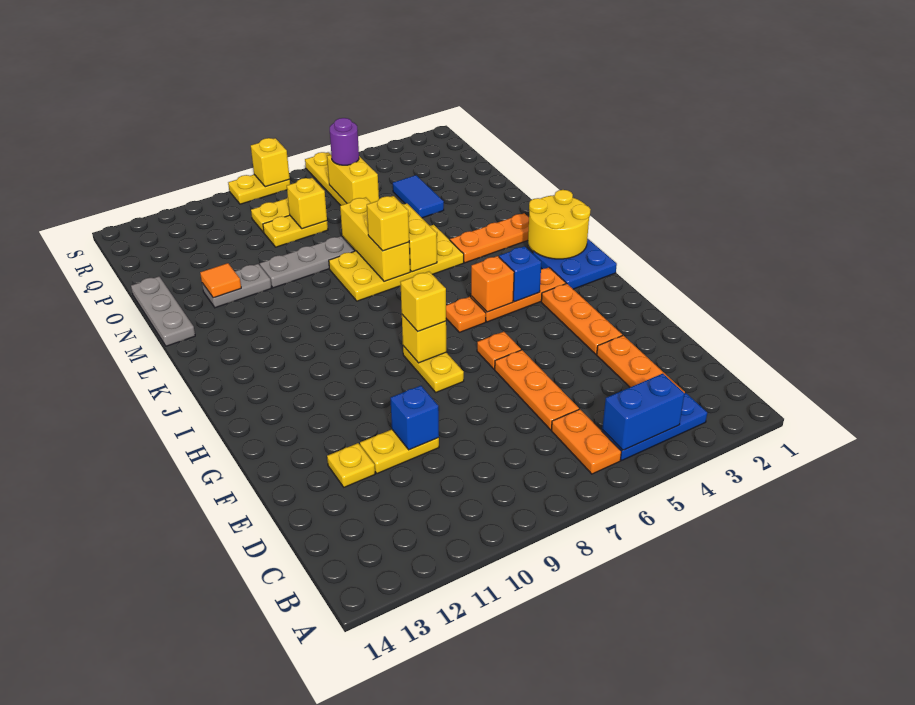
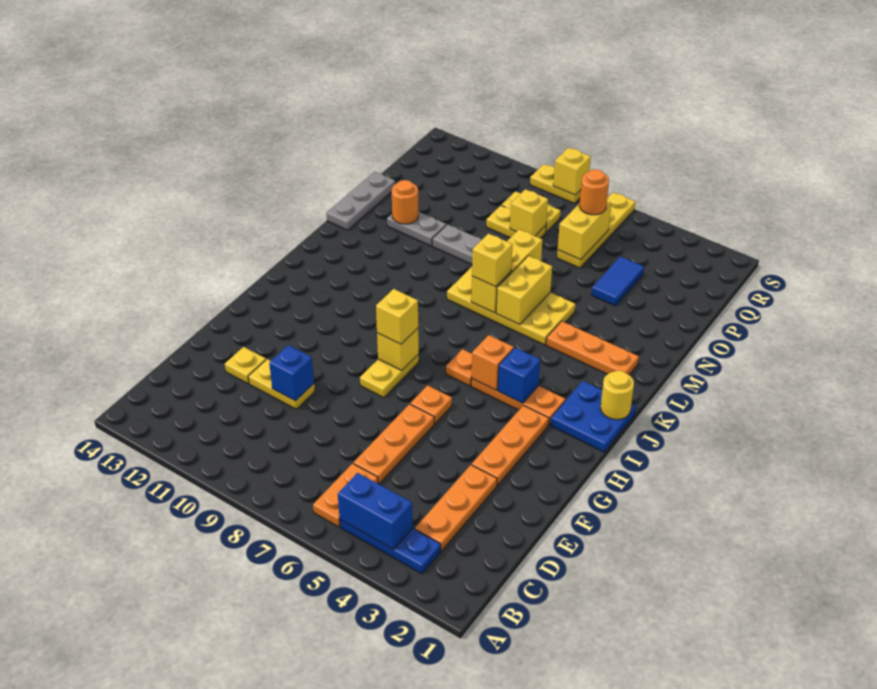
yellow 2x2 round brick [528,190,591,259] -> yellow 1x1 round brick [600,371,634,420]
orange 1x1 tile [200,263,241,298] -> orange 1x1 round brick [392,180,418,224]
purple 1x1 round brick [330,118,359,165] -> orange 1x1 round brick [579,169,609,215]

